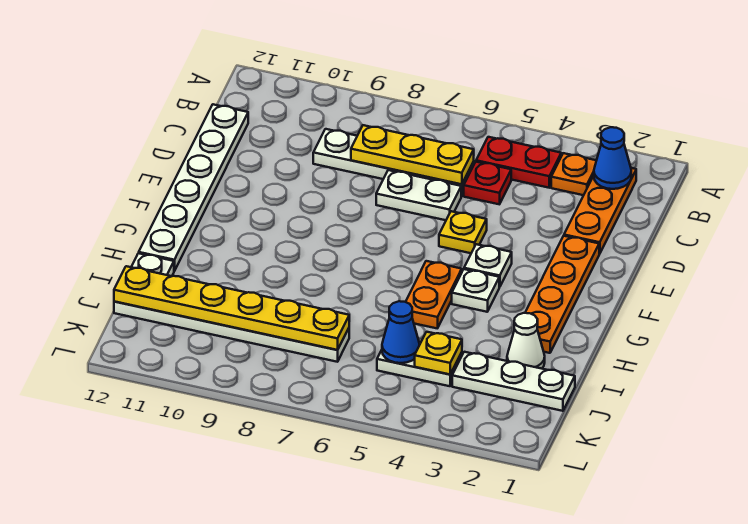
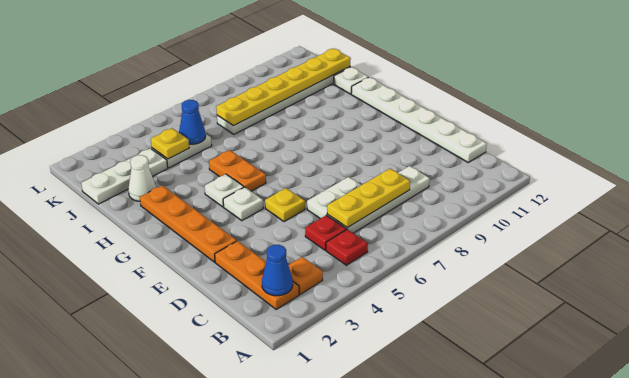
red 1x2 plate [476,137,561,188] -> red 1x1 plate [326,229,368,265]

